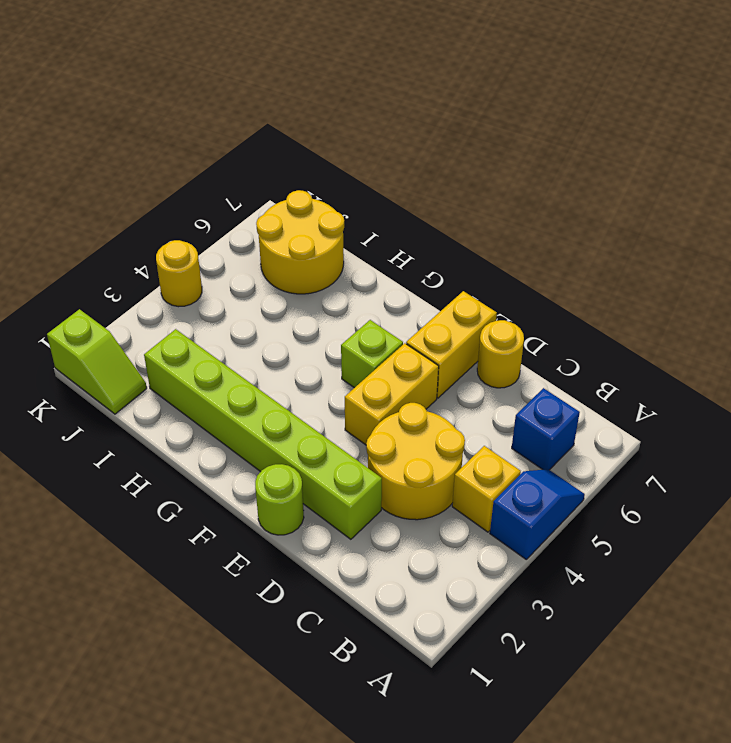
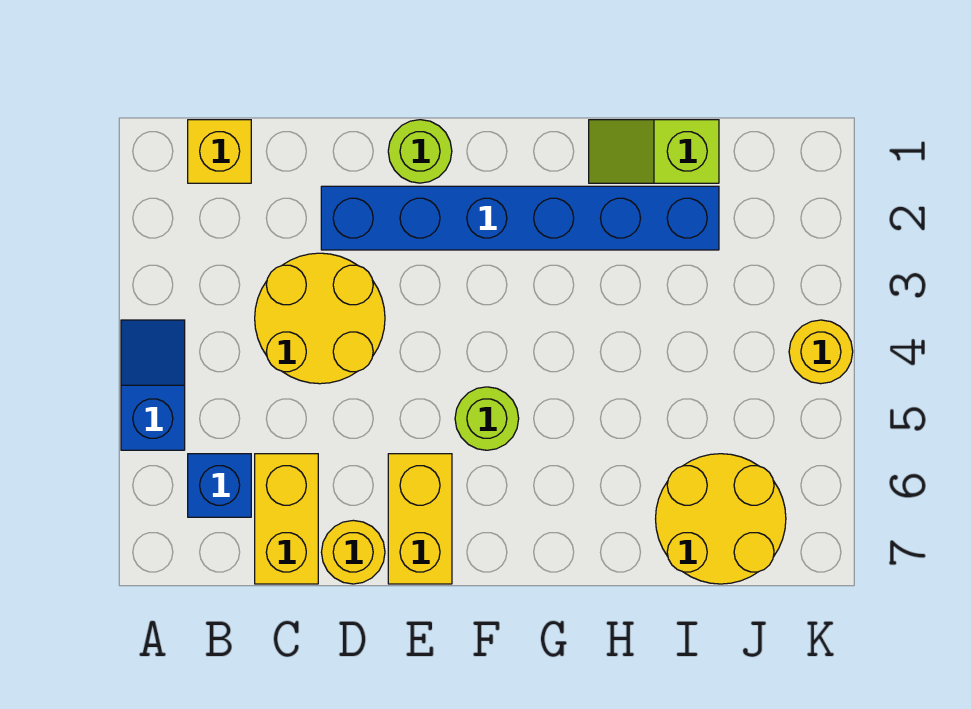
blue 1x2 slope [490,469,585,559] -> blue 1x2 slope turned to [121,320,185,450]
yellow 1x1 brick [452,446,521,532] -> yellow 1x1 brick moved to [188,120,251,183]
lime 1x6 brick [144,329,382,539] -> blue 1x6 brick [321,186,719,250]
yellow 1x2 brick [345,343,439,445] -> yellow 1x2 brick moved to [255,454,318,584]
lime 1x1 brick [341,320,403,388] -> lime 1x1 round brick [455,387,519,450]
lime 1x2 slope [47,309,147,414] -> lime 1x2 slope moved to [589,120,719,183]

